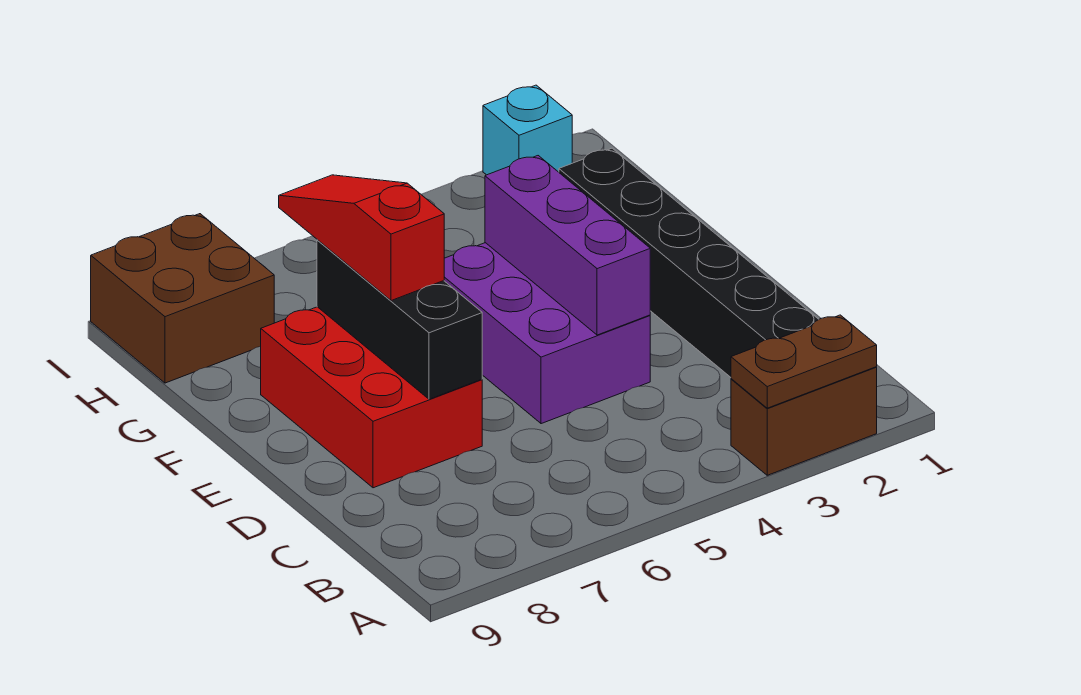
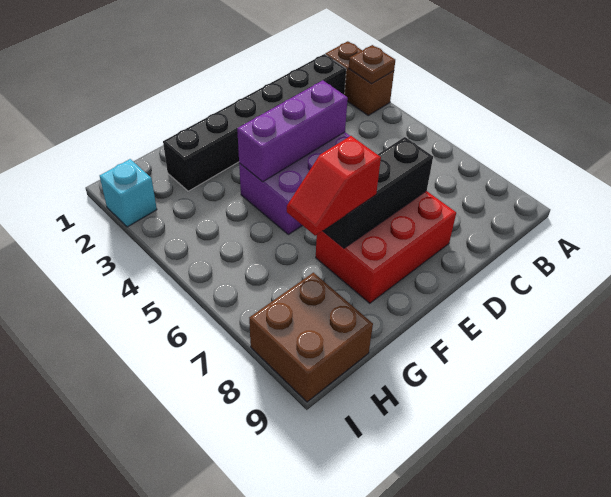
brown 1x2 plate [731,315,877,408] -> brown 1x1 plate [349,45,395,84]
red 1x3 slope [279,175,444,301] -> red 1x2 slope [287,136,381,236]

